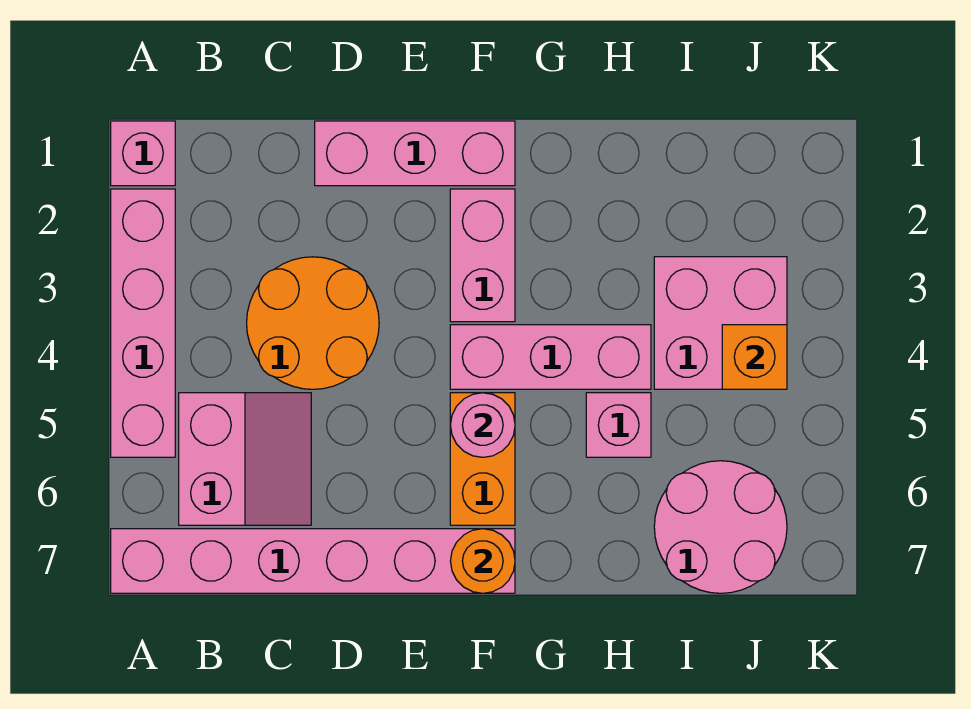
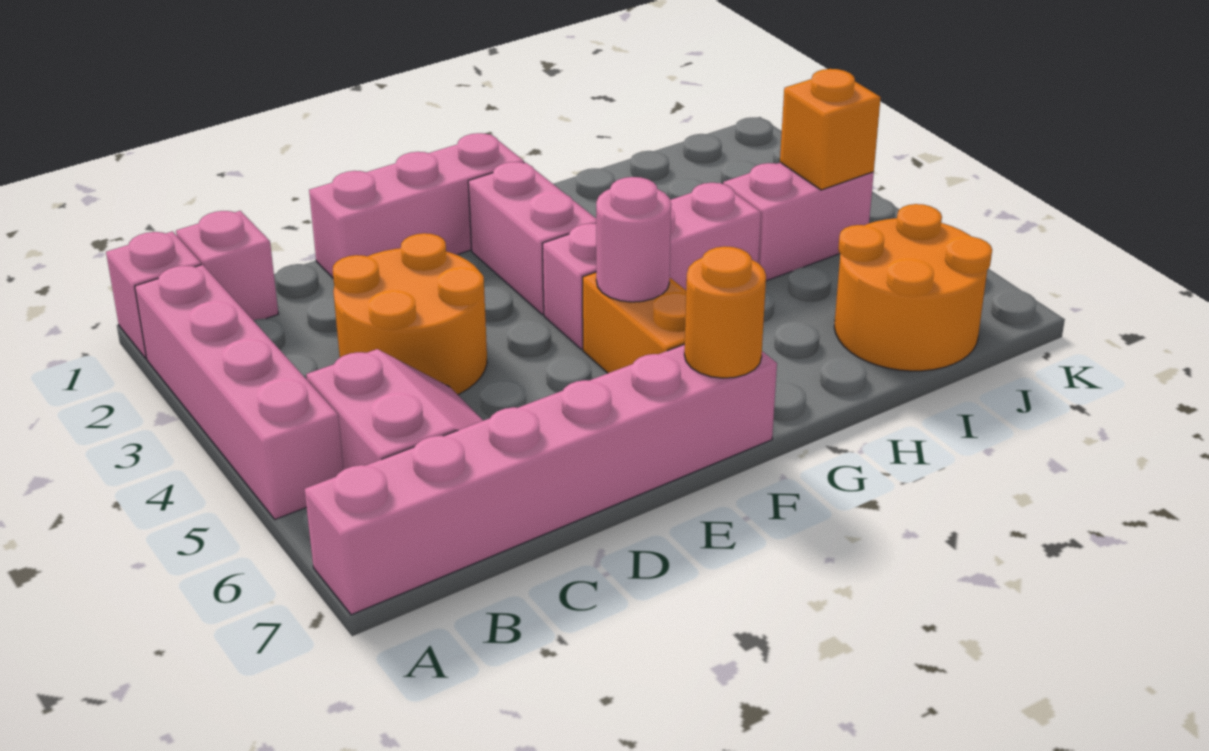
pink 1x1 brick [586,393,651,457] -> pink 1x1 brick moved to [176,211,278,320]
pink 2x2 brick [654,257,787,389] -> pink 1x2 brick [723,163,874,281]
pink 2x2 round brick [654,461,787,593] -> orange 2x2 round brick [834,204,992,371]

